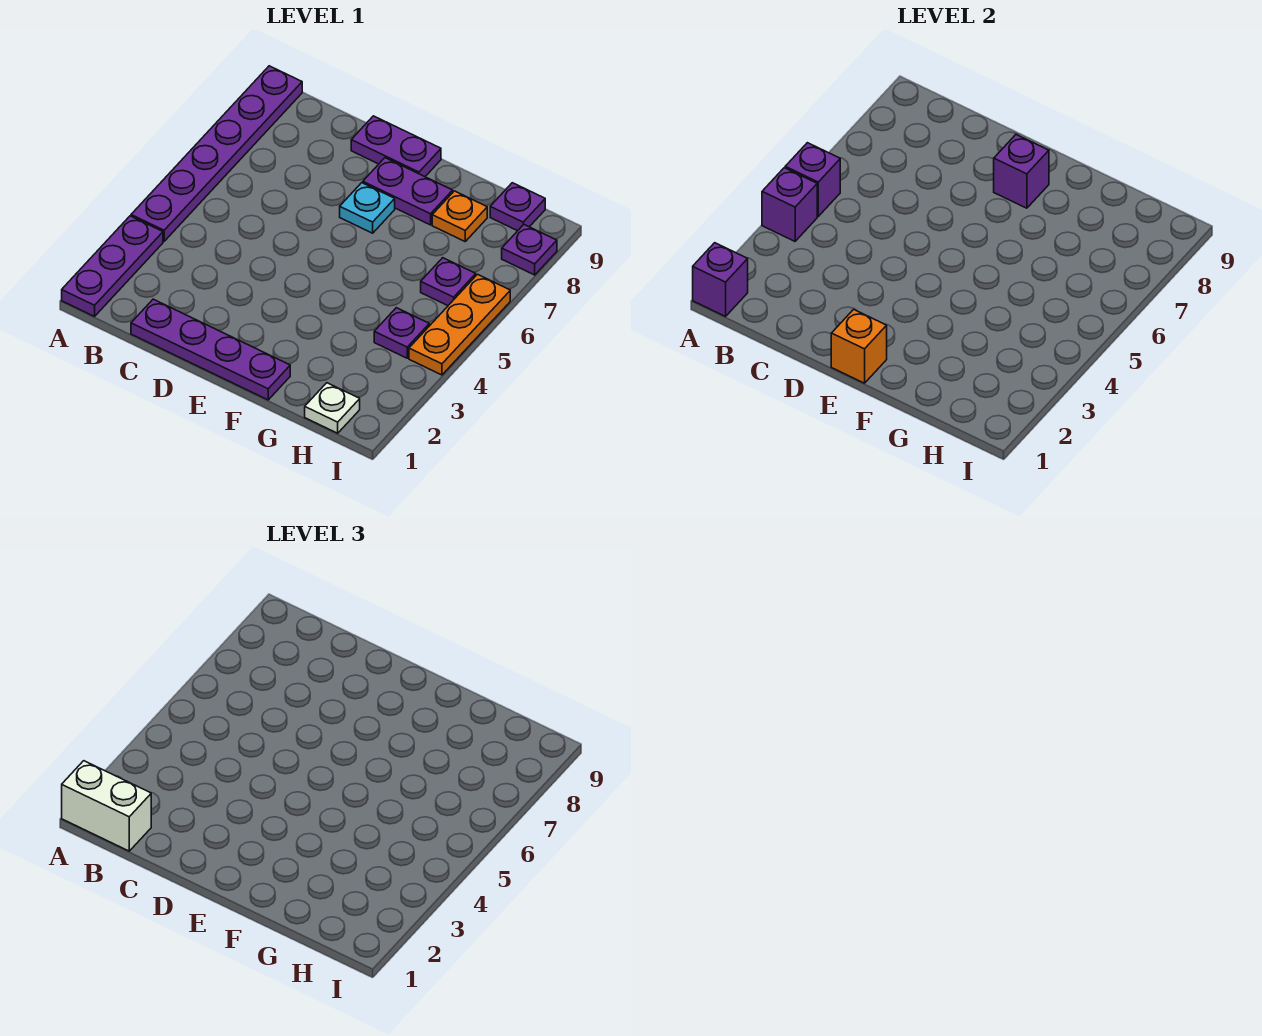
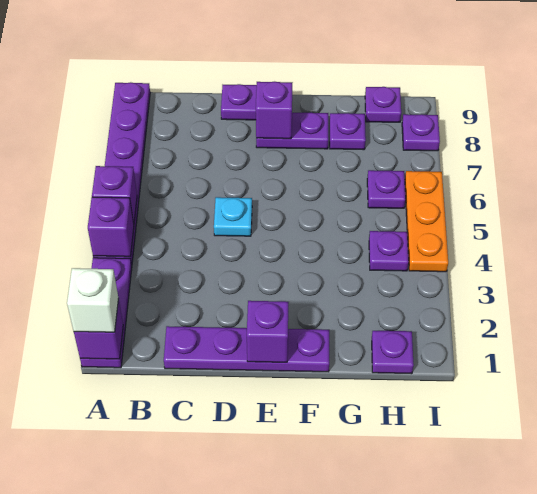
white 1x2 brick [62,761,151,851] -> white 1x1 brick [67,268,119,332]
orange 1x1 brick [831,309,887,383] -> purple 1x1 brick [247,301,289,362]
cyan 1x1 plate [340,183,395,233] -> cyan 1x1 plate moved to [214,197,252,236]
orange 1x1 plate [432,191,487,241] -> purple 1x1 plate [330,113,366,150]
white 1x1 plate [305,383,360,433] -> purple 1x1 plate [372,331,414,374]

